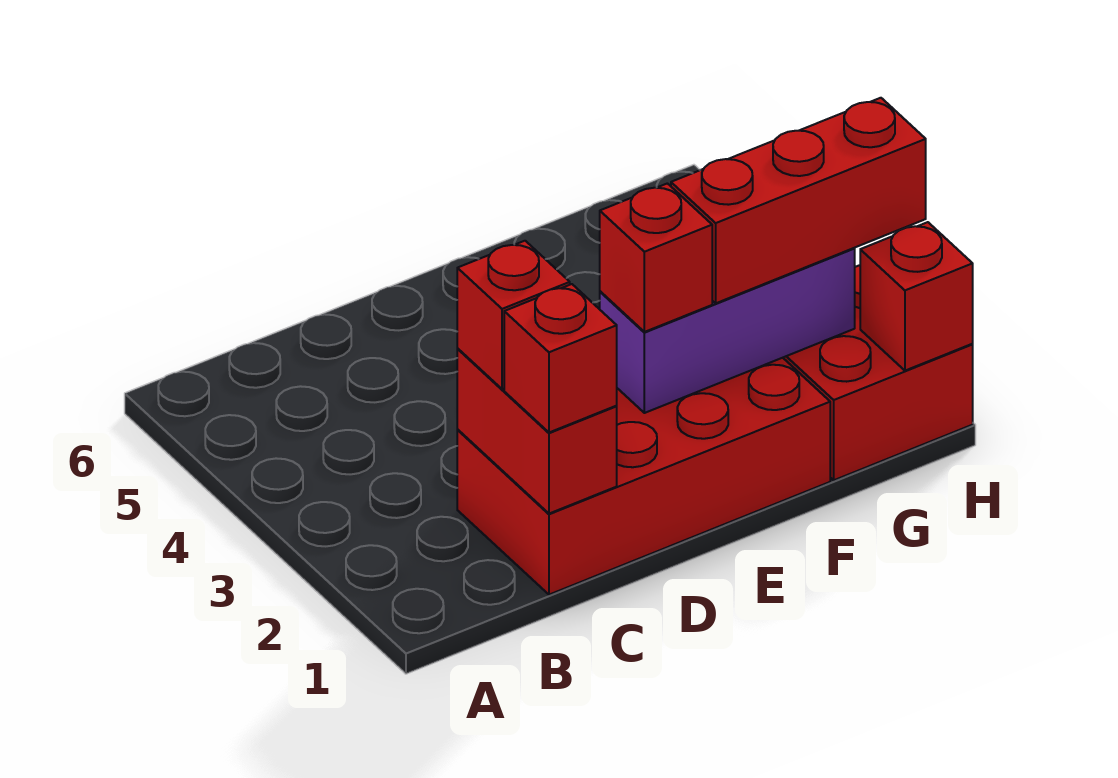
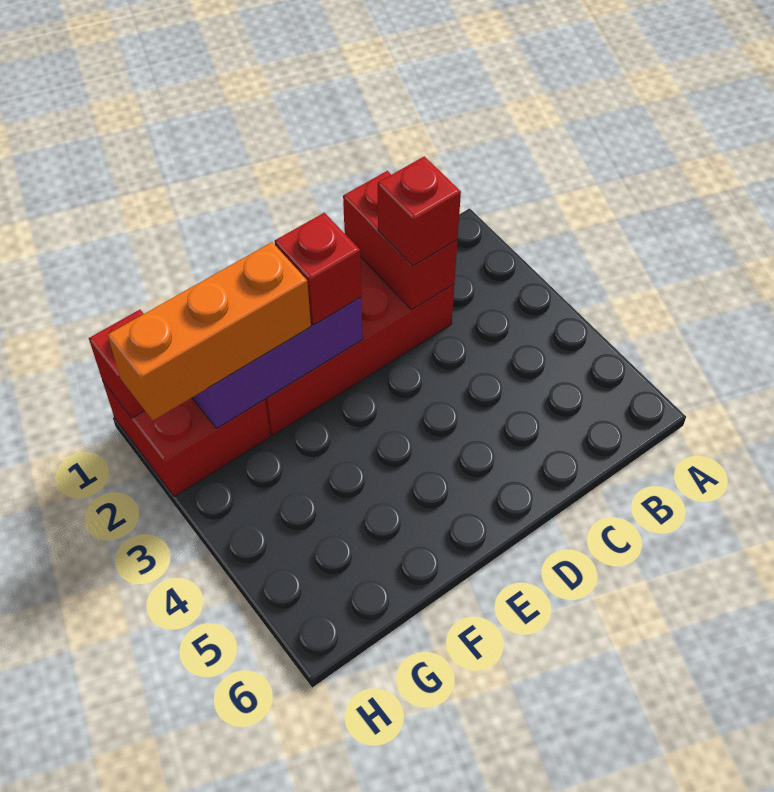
red 1x1 brick [504,284,617,432] -> none
red 1x3 brick [671,98,926,303] -> orange 1x3 brick [108,242,311,420]

